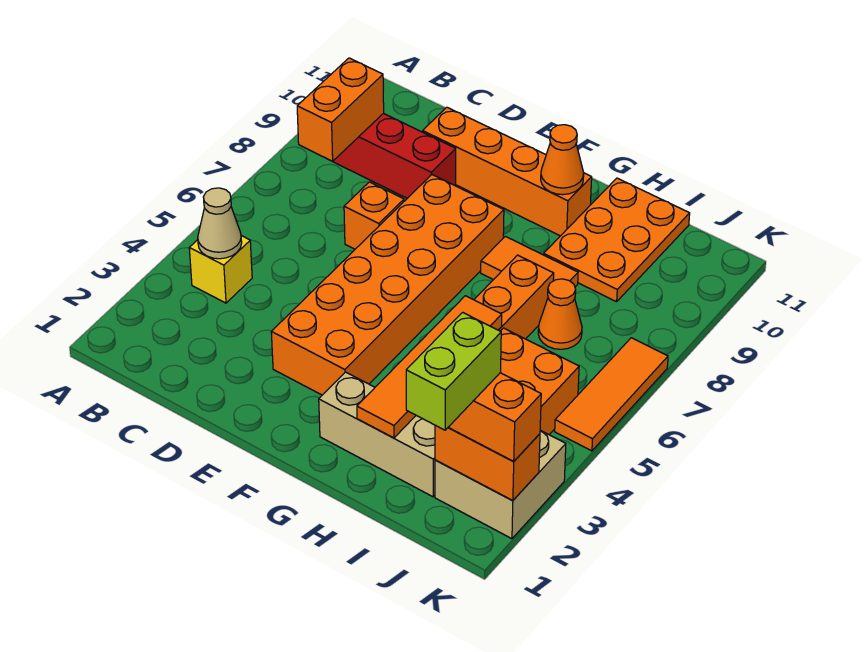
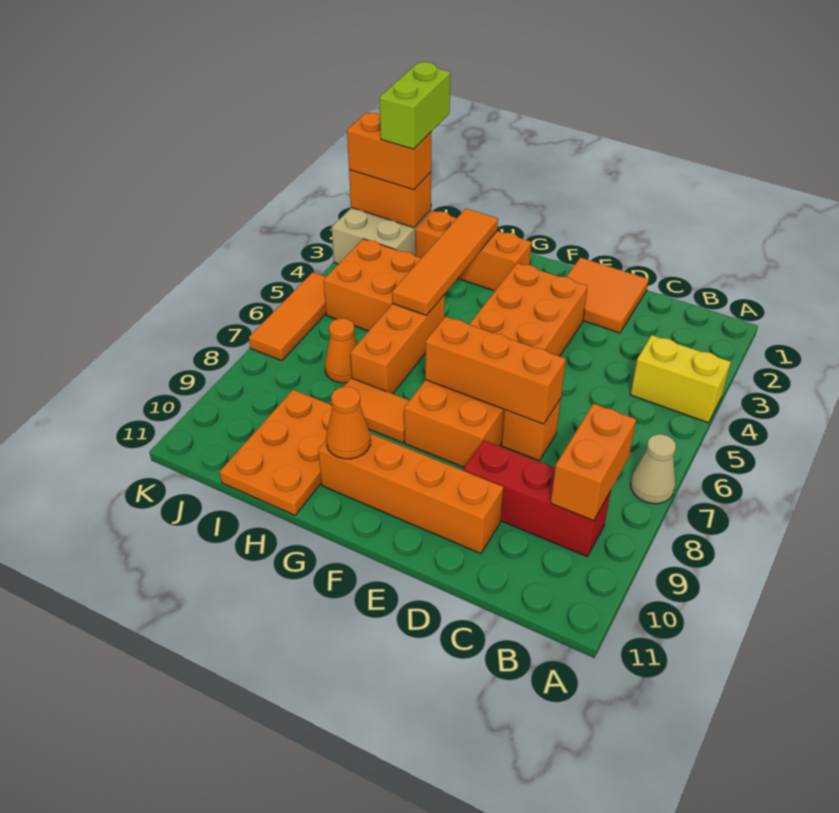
yellow 1x1 brick [189,236,252,303] -> yellow 1x2 brick [631,335,731,423]
tan 1x1 cone [198,188,242,259] -> tan 1x1 cone moved to [631,434,676,504]
none -> orange 2x2 tile [567,258,649,333]
none -> orange 1x3 brick [425,317,566,424]
tan 1x3 brick [319,372,435,497] -> orange 1x3 brick [415,211,532,291]

